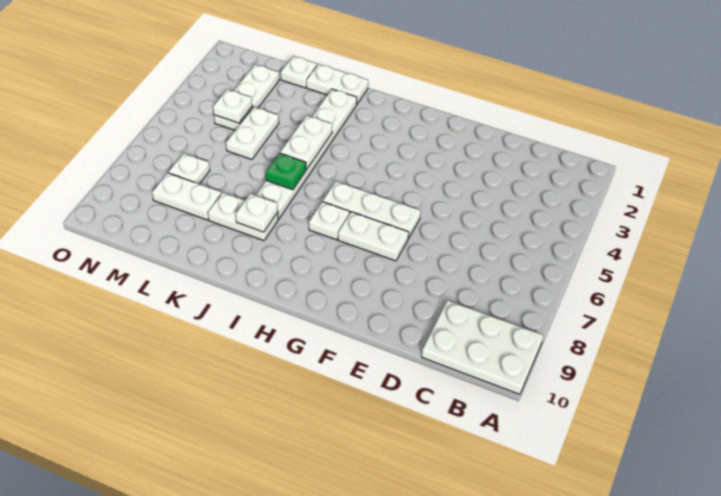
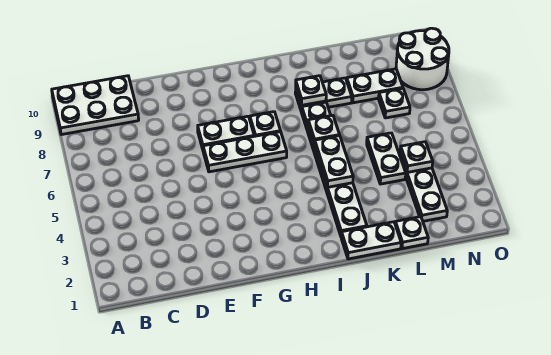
green 1x1 plate [266,153,306,190] -> white 1x1 plate [308,115,340,145]
none -> white 2x2 round brick [396,28,449,90]

